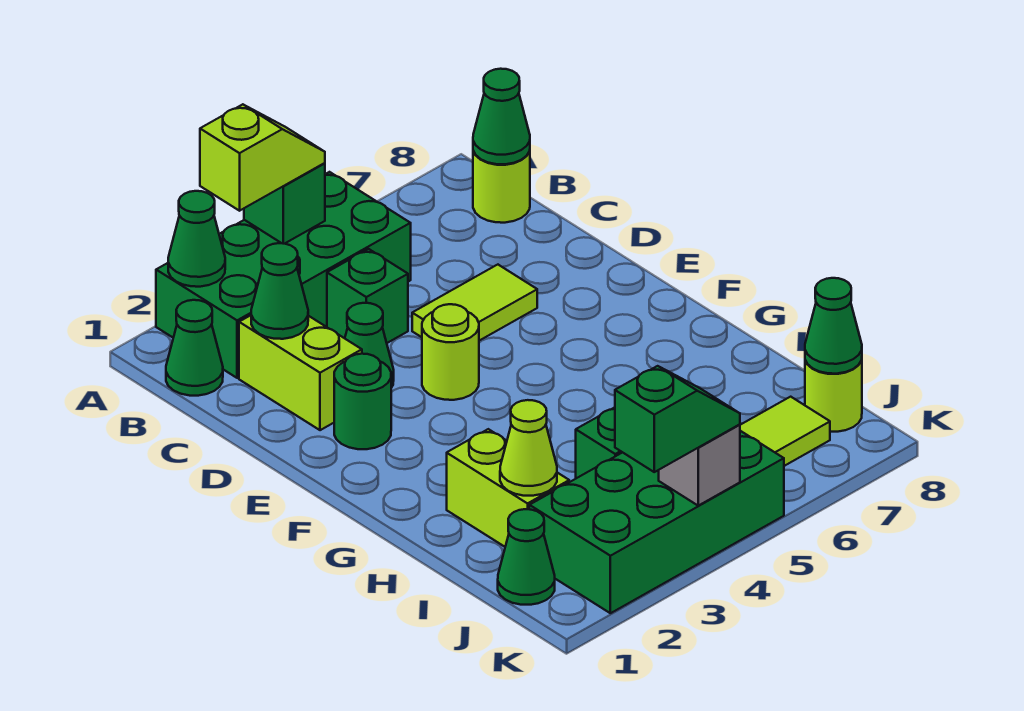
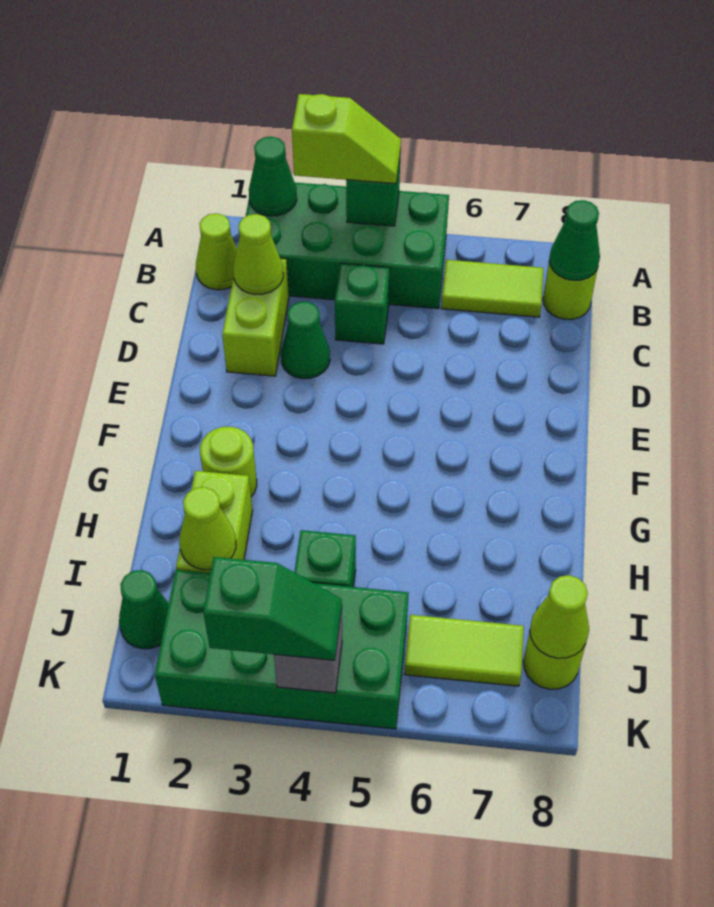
green 1x1 cone [166,300,223,396] -> lime 1x1 cone [196,214,237,290]
green 1x1 cone [251,243,308,339] -> lime 1x1 cone [233,214,283,294]
lime 1x2 tile [412,265,537,341] -> lime 1x2 tile moved to [441,260,543,317]
green 1x1 round brick [334,354,391,449] -> none
lime 1x1 round brick [422,304,479,400] -> lime 1x1 round brick moved to [200,427,257,497]
green 1x1 cone [805,278,862,374] -> lime 1x1 cone [530,575,589,658]

